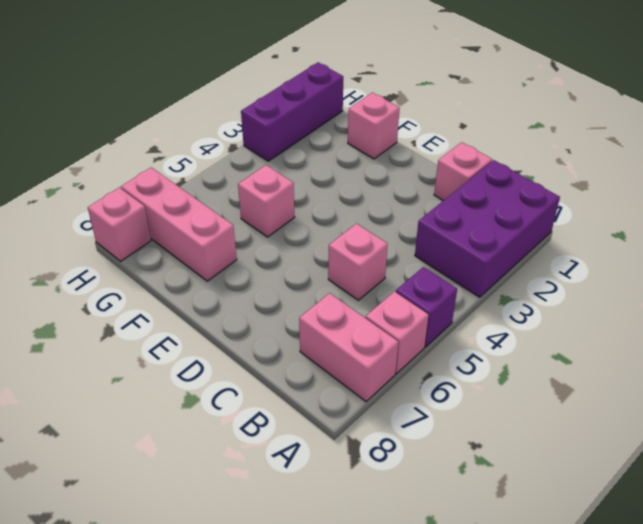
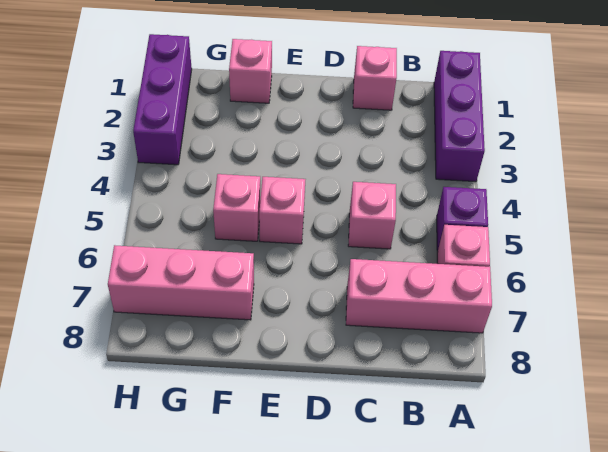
purple 2x3 brick [415,160,560,297] -> purple 1x3 brick [434,51,485,182]
pink 1x2 brick [299,293,398,402] -> pink 1x3 brick [346,259,492,333]
pink 1x1 brick [88,188,151,261] -> pink 1x1 brick moved to [259,177,305,244]

